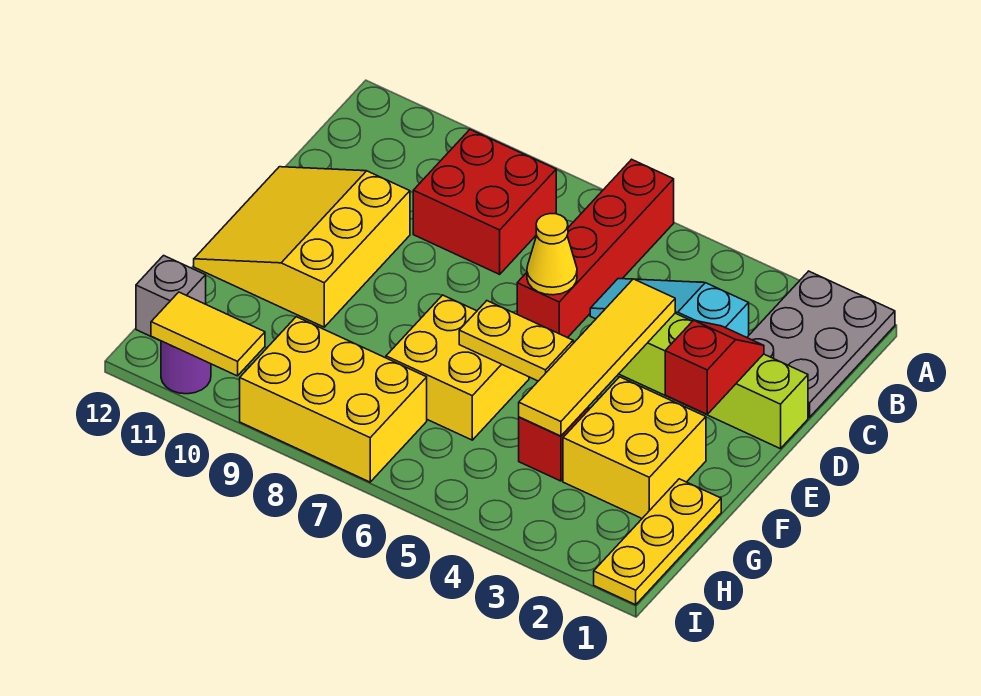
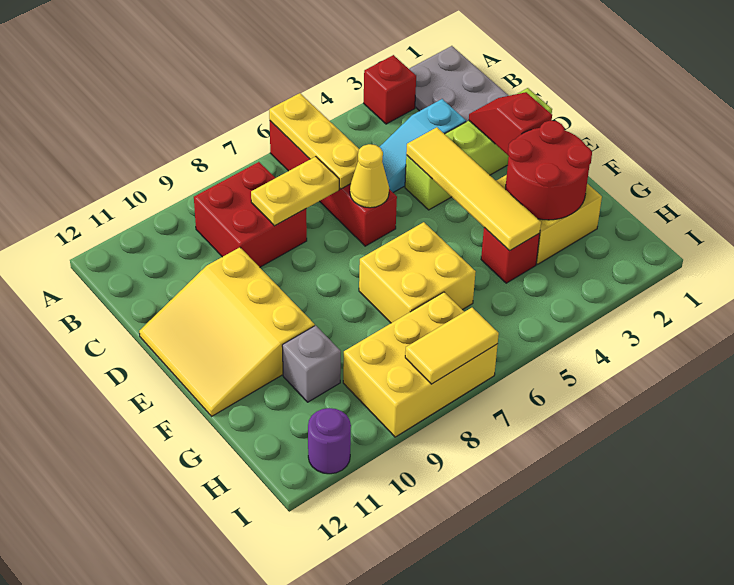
none -> red 1x1 brick [364,55,416,124]
none -> red 2x2 round brick [506,121,592,220]
yellow 1x2 plate [459,301,573,381] -> yellow 1x2 plate moved to [251,157,339,226]
yellow 1x3 plate [594,479,721,605] -> yellow 1x3 plate moved to [269,93,359,189]
grey 1x1 brick [136,256,206,340] -> grey 1x1 brick moved to [282,325,341,402]
yellow 1x2 tile [151,292,265,376] -> yellow 1x2 tile moved to [405,308,499,384]

